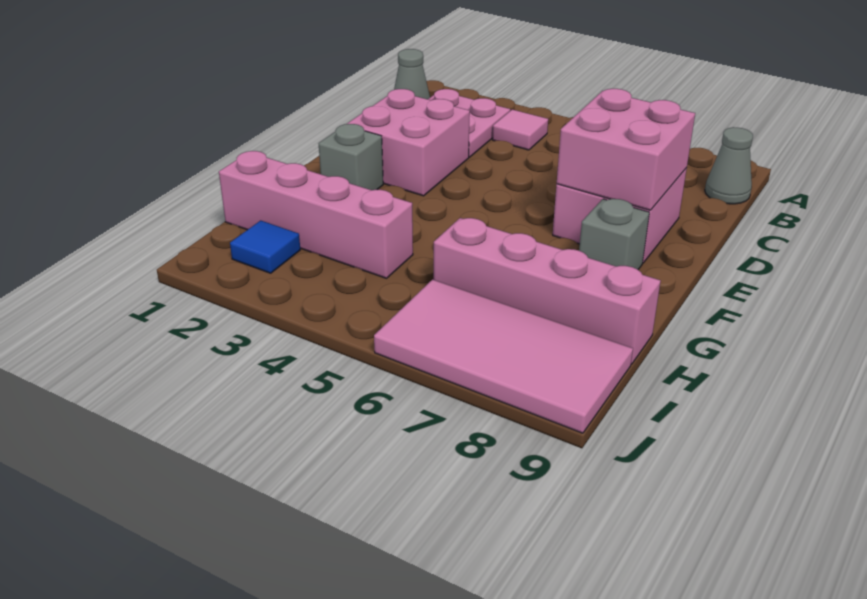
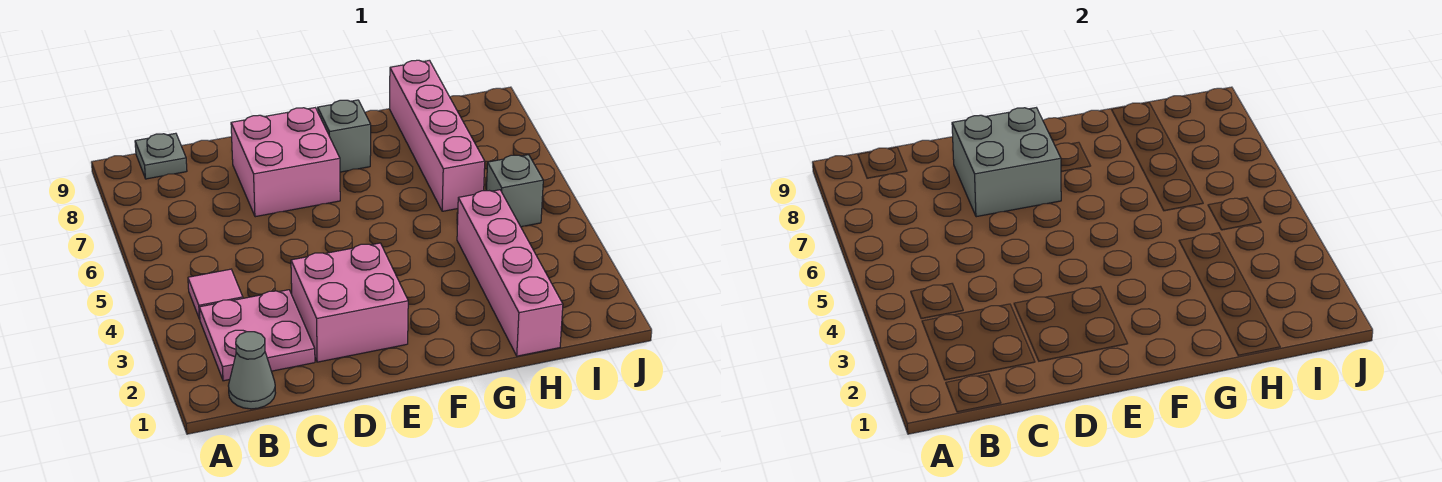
grey 1x1 cone [705,127,753,204] -> grey 1x1 plate [135,133,187,179]
pink 2x2 brick [557,89,695,210] -> grey 2x2 brick [952,108,1061,217]
grey 1x1 brick [318,124,383,190] -> grey 1x1 brick moved to [486,155,543,227]
blue 1x1 tile [230,220,300,273] -> none
pink 2x4 tile [374,279,633,433] -> none

